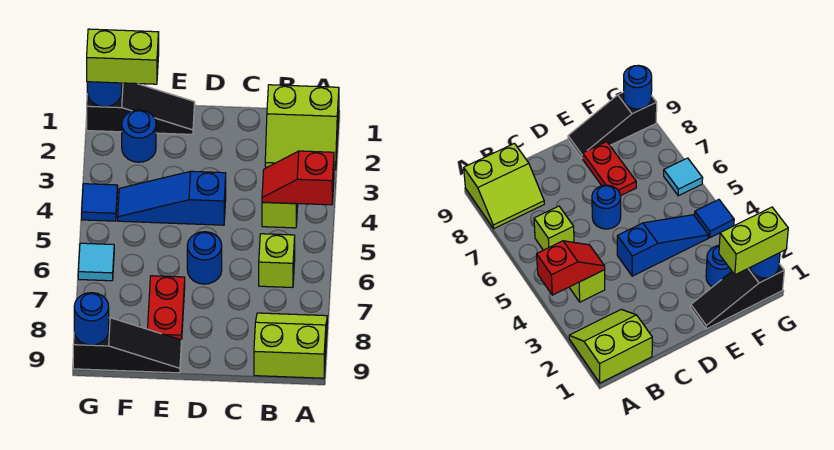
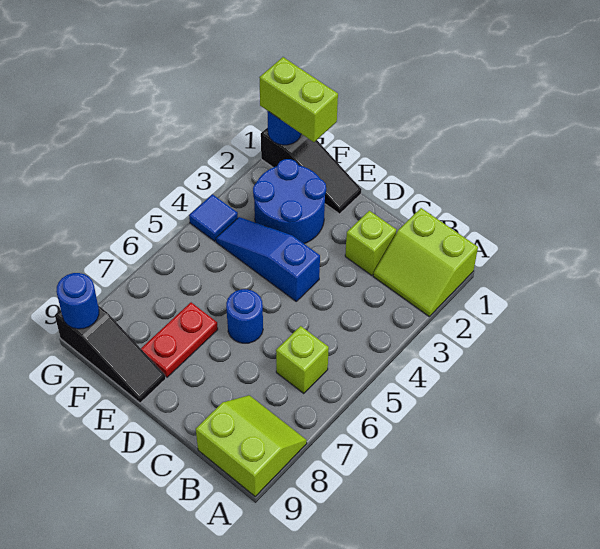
red 1x2 slope [262,151,334,205] -> none
lime 1x1 brick [262,202,298,228] -> lime 1x1 brick moved to [345,211,396,275]
blue 1x1 round brick [122,110,156,162] -> blue 2x2 round brick [253,159,326,244]
cyan 1x1 tile [78,243,114,281] -> none

